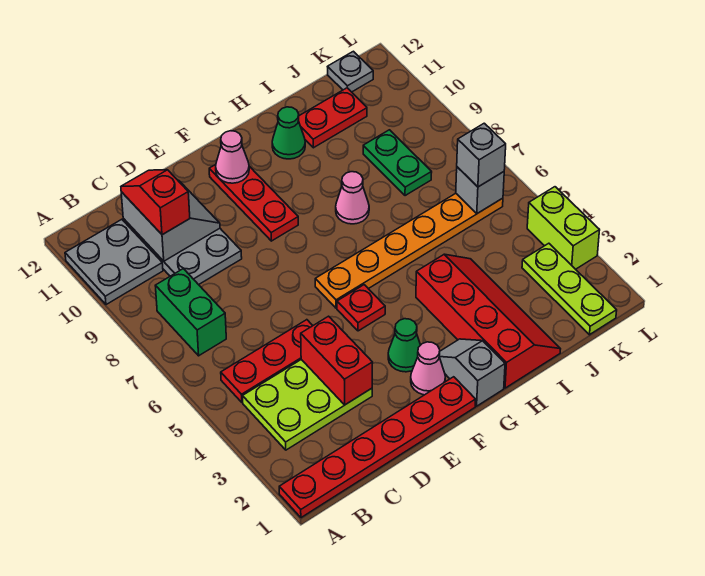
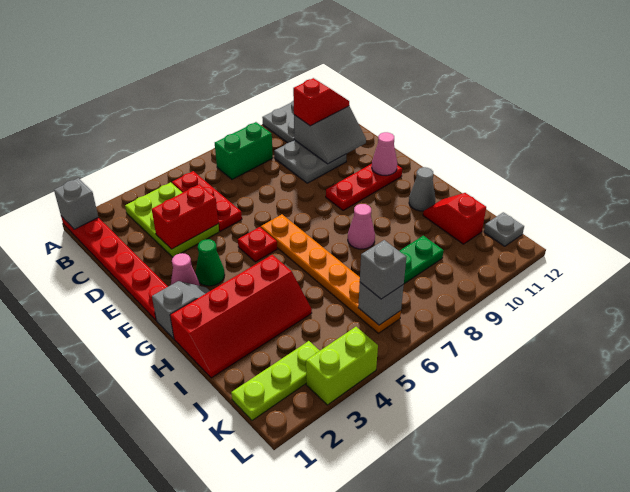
none -> grey 1x1 brick [54,178,98,229]
green 1x1 cone [272,107,305,159] -> grey 1x1 cone [409,167,435,211]
red 1x2 plate [298,88,367,148] -> red 1x2 slope [423,193,486,244]

